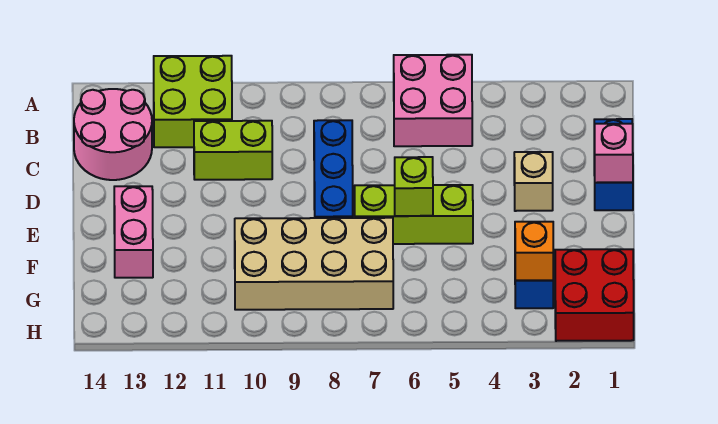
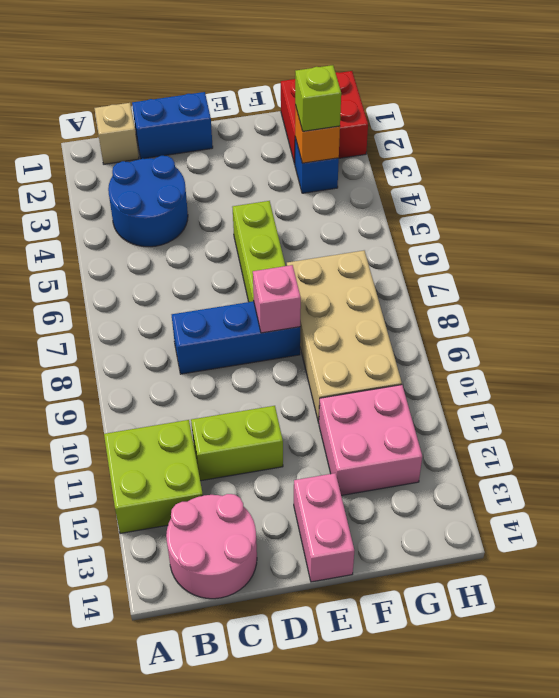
pink 2x2 brick [394,55,472,146] -> pink 2x2 brick moved to [319,385,422,496]
none -> blue 2x2 round brick [108,156,188,247]
lime 1x2 brick [194,121,272,180] -> lime 1x2 brick turned to [191,406,283,481]
pink 1x1 brick [595,124,633,183] -> pink 1x1 brick moved to [253,265,301,333]
tan 1x1 brick [514,152,553,211] -> tan 1x1 brick moved to [94,103,139,164]
lime 1x1 brick [395,157,433,216] -> lime 1x1 brick moved to [295,65,341,131]
pink 1x2 brick [114,186,153,278] -> pink 1x2 brick turned to [294,473,354,582]

